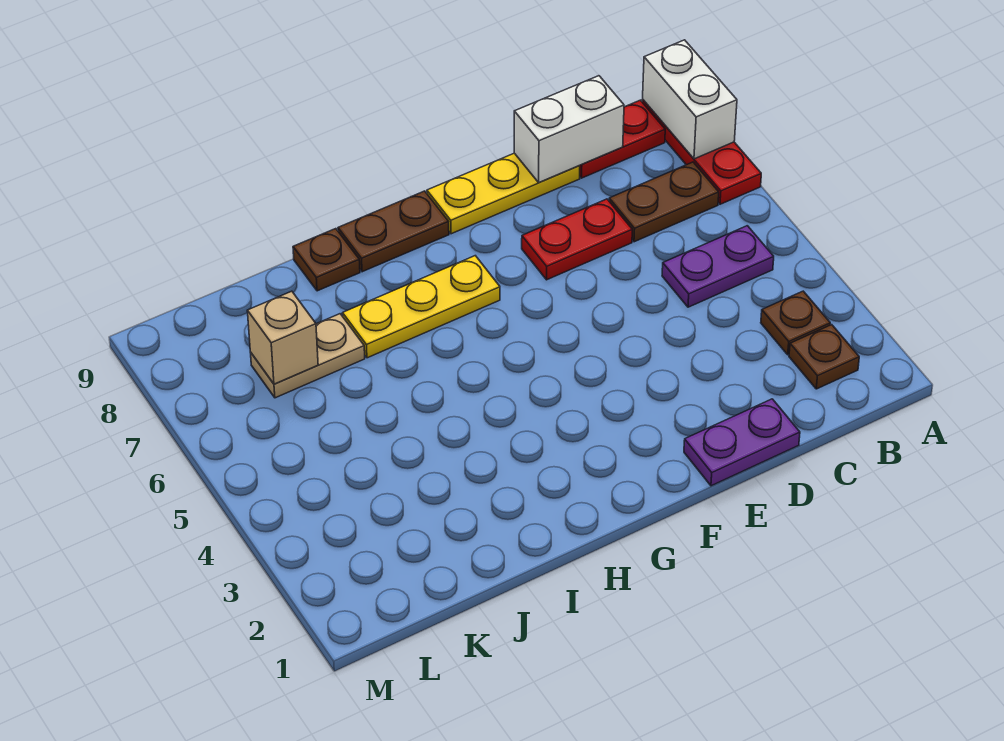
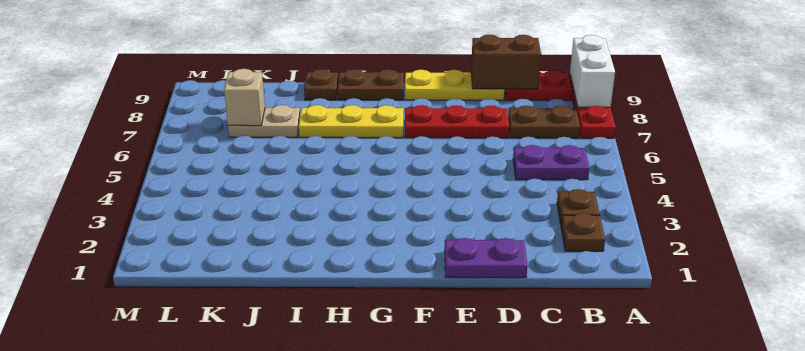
white 1x2 brick [514,76,624,183] -> brown 1x2 brick [471,35,541,89]
red 1x2 plate [522,199,632,280] -> red 1x3 plate [405,105,509,138]

